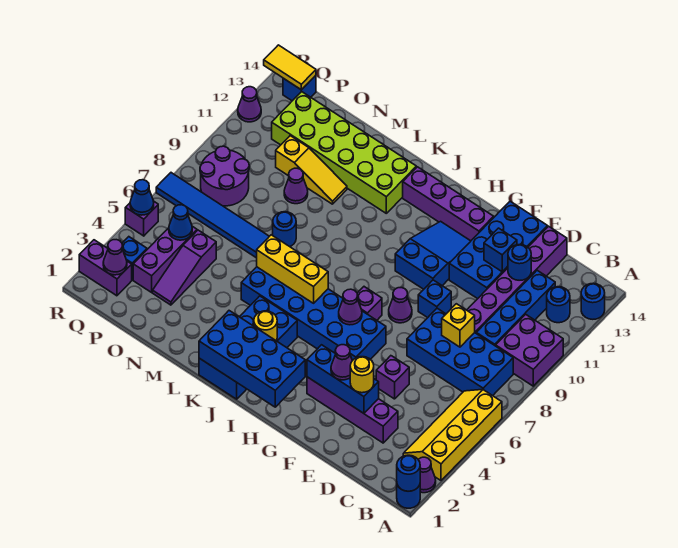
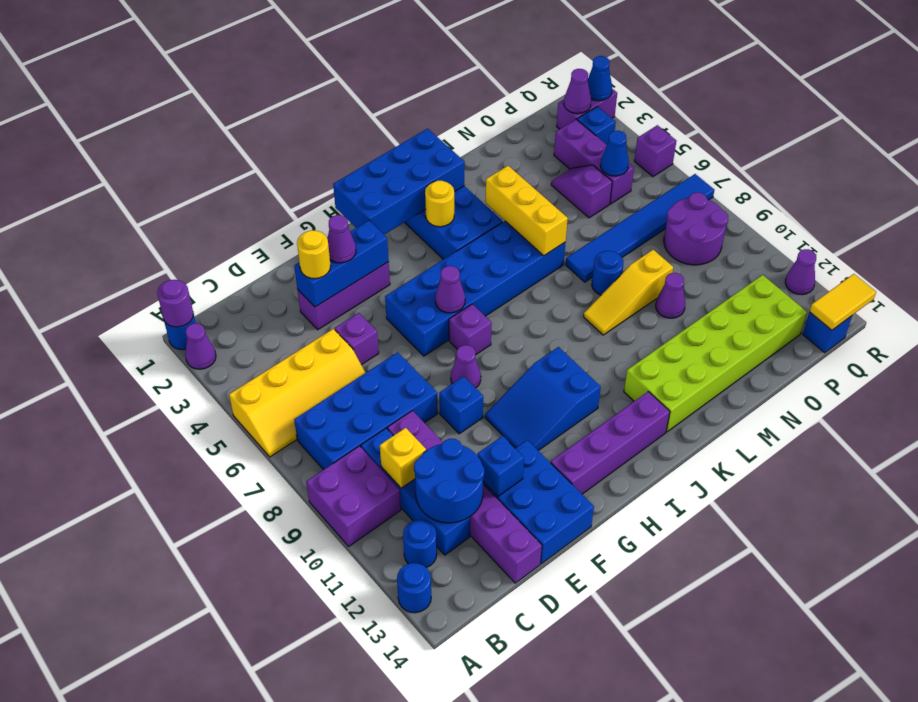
blue 1x1 round brick [397,455,420,491] -> purple 1x1 round brick [157,280,194,327]
yellow 2x4 slope [403,389,502,480] -> yellow 2x4 slope turned to [229,329,365,457]
purple 1x4 brick [307,377,398,443] -> purple 1x3 brick [297,262,390,330]
yellow 1x1 brick [442,304,475,347] -> yellow 1x1 brick moved to [380,428,426,488]
blue 1x1 round brick [508,244,531,280] -> blue 2x2 round brick [414,438,484,523]
blue 2x4 brick [449,201,548,299] -> blue 2x3 brick [483,440,594,564]
blue 2x3 slope [395,221,471,289] -> blue 2x3 slope turned to [485,347,601,451]
yellow 1x3 brick [257,235,328,303] -> yellow 1x3 brick turned to [485,166,568,255]
yellow 1x3 slope [276,136,347,204] -> yellow 1x3 slope moved to [584,250,673,335]
purple 1x3 slope [153,230,216,305] -> purple 1x2 slope [551,165,612,218]
blue 1x1 cone [130,180,154,215] -> blue 1x1 cone moved to [588,56,612,101]

